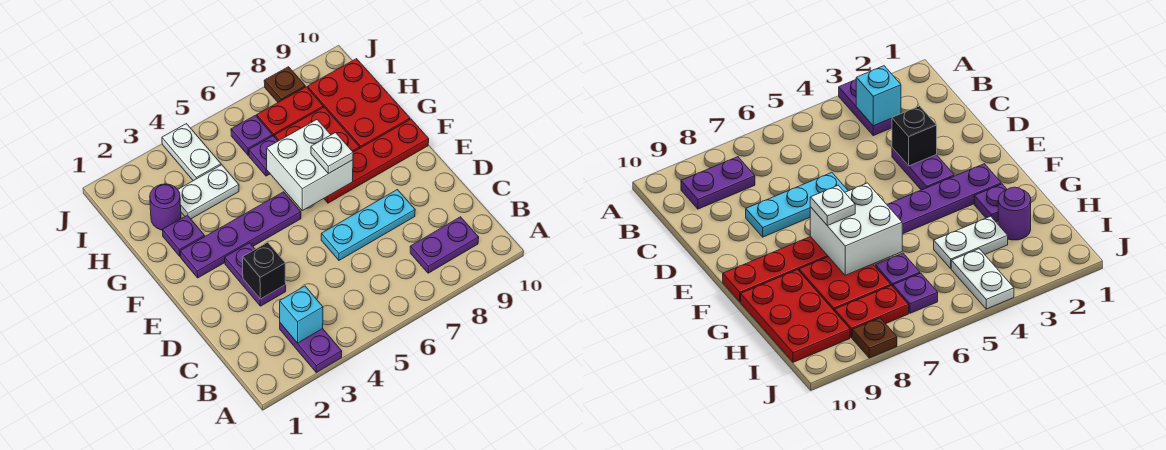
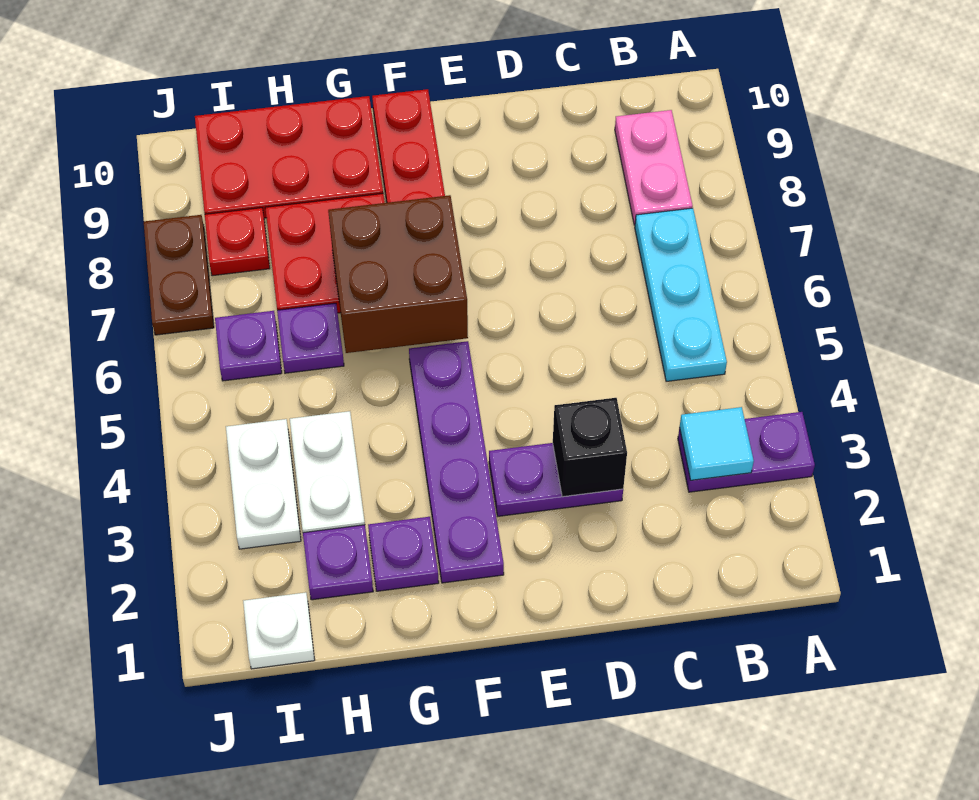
cyan 1x1 brick [280,286,323,343] -> cyan 1x1 tile [679,407,754,480]
purple 1x2 plate [410,217,479,273] -> pink 1x2 plate [615,110,693,225]
cyan 1x3 plate [321,190,415,260] -> cyan 1x3 plate moved to [635,208,727,381]
white 2x2 brick [267,120,353,210] -> brown 2x2 brick [328,195,468,353]
white 1x1 plate [311,133,353,173] -> white 1x1 plate moved to [243,592,315,669]
purple 1x1 round brick [150,184,181,230] -> purple 1x1 plate [303,525,373,600]
white 1x2 plate [162,124,221,181] -> white 1x2 plate turned to [226,419,301,549]
red 1x2 plate [257,87,323,137] -> red 1x1 plate [205,208,270,276]
brown 1x1 plate [264,67,305,102] -> brown 1x2 plate [144,215,214,335]

